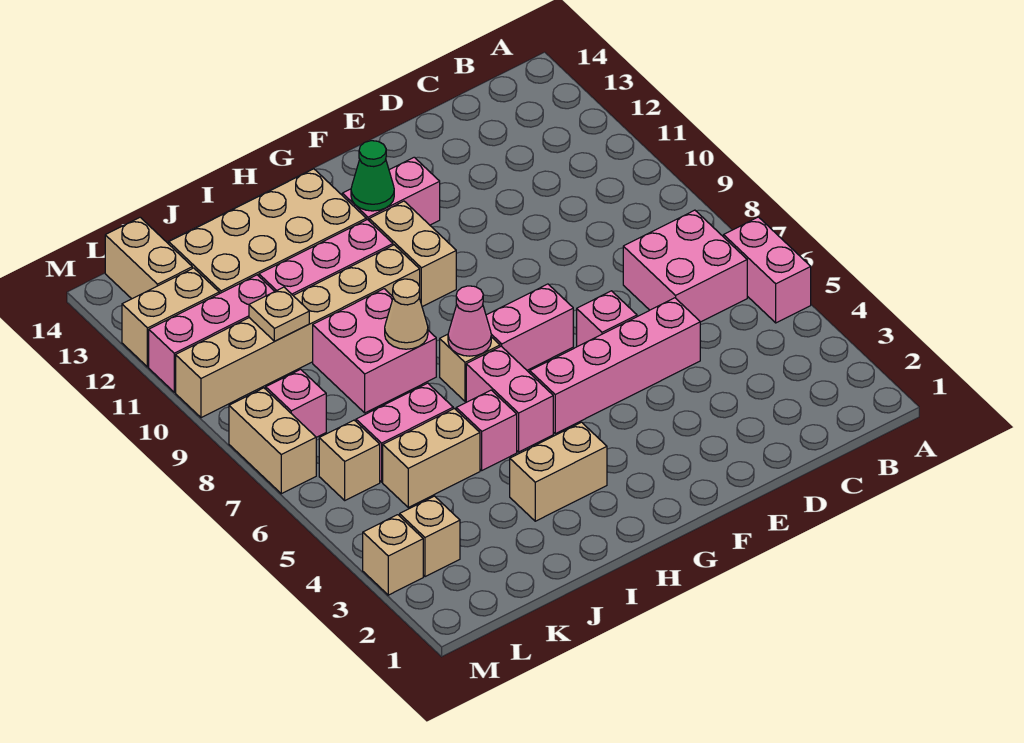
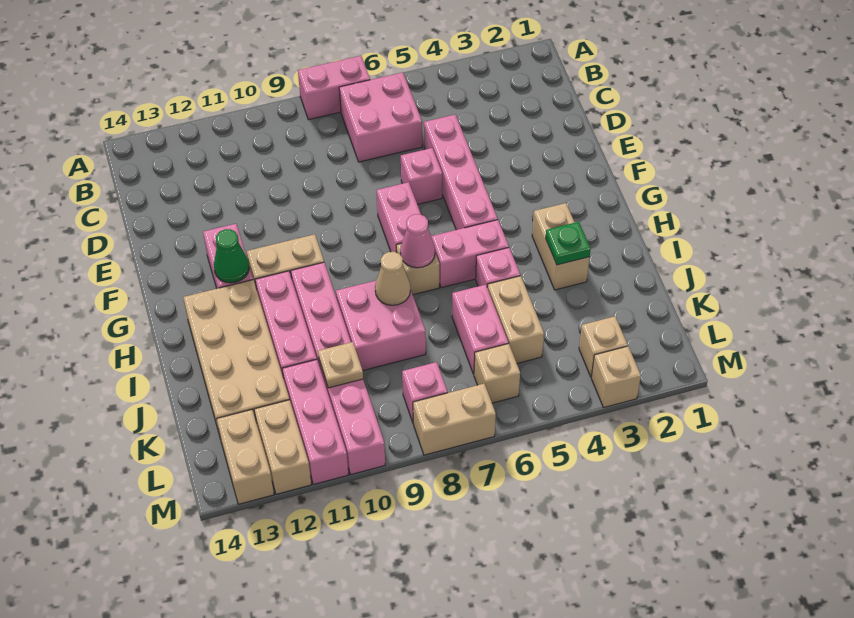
pink 1x2 brick [724,217,811,323] -> pink 1x2 brick moved to [298,56,370,120]
tan 1x6 brick [176,245,420,418] -> pink 1x6 brick [291,262,385,475]
none -> green 1x1 plate [546,222,591,265]
tan 1x2 brick [105,217,192,299] -> tan 1x2 brick turned to [217,410,274,504]

